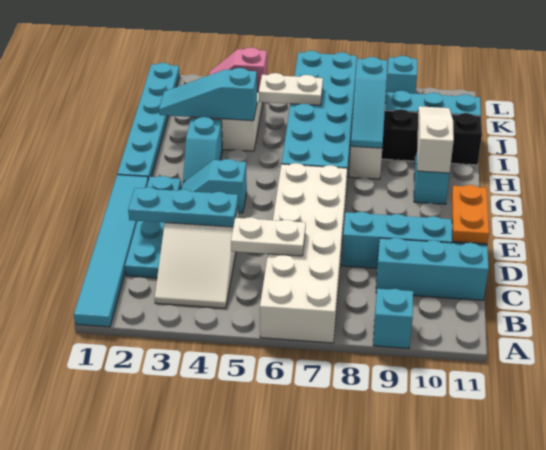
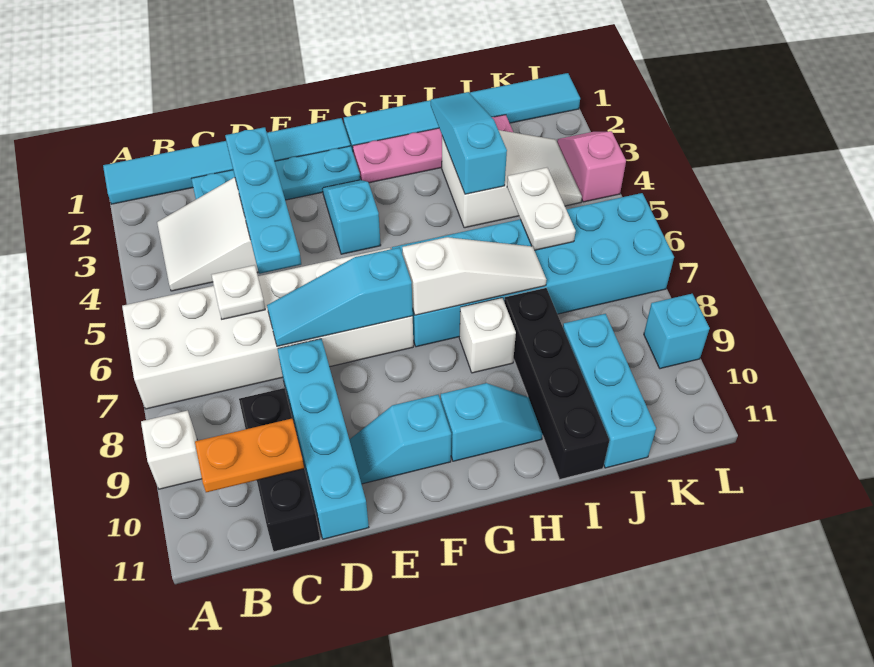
cyan 1x1 brick [373,289,413,348] -> white 1x1 brick [141,411,202,489]
white 1x2 plate [231,217,306,256] -> white 1x1 plate [212,265,265,319]
cyan 1x3 brick [376,238,489,300] -> black 1x3 brick [239,388,320,552]
cyan 1x3 plate [128,187,238,227] -> cyan 1x4 plate [225,127,301,274]
orange 1x2 plate [452,185,489,244] -> orange 1x2 plate moved to [195,418,304,492]
cyan 1x6 plate [117,63,179,180] -> cyan 1x6 tile [344,73,580,151]
none -> pink 1x4 plate [353,115,513,183]
cyan 1x2 slope [183,117,222,182] -> cyan 1x2 slope moved to [349,395,451,484]
white 1x3 slope [417,106,454,173] -> white 1x3 slope moved to [402,237,546,315]
cyan 1x3 slope [351,57,388,148] -> cyan 1x3 slope moved to [267,247,413,346]

